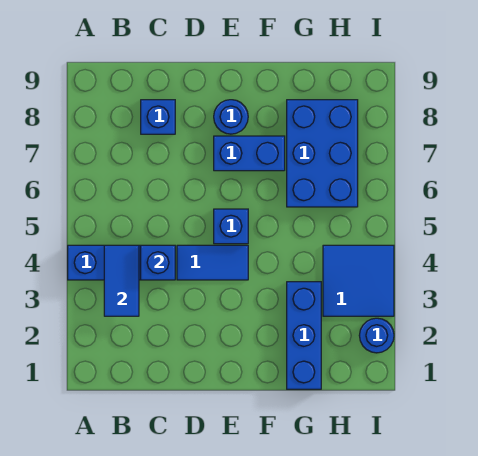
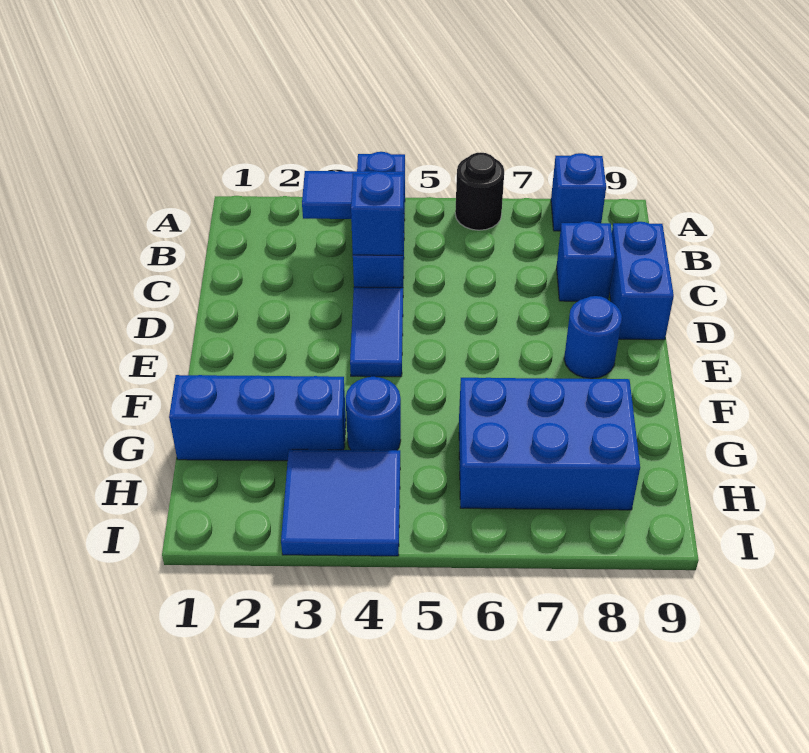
none -> black 1x1 round brick [455,152,504,230]
blue 1x1 brick [214,209,248,244] -> blue 1x1 brick moved to [551,153,606,231]
blue 1x2 brick [214,136,285,171] -> blue 1x2 brick moved to [610,222,674,340]
blue 1x1 round brick [359,318,394,353] -> blue 1x1 round brick moved to [346,377,401,450]

